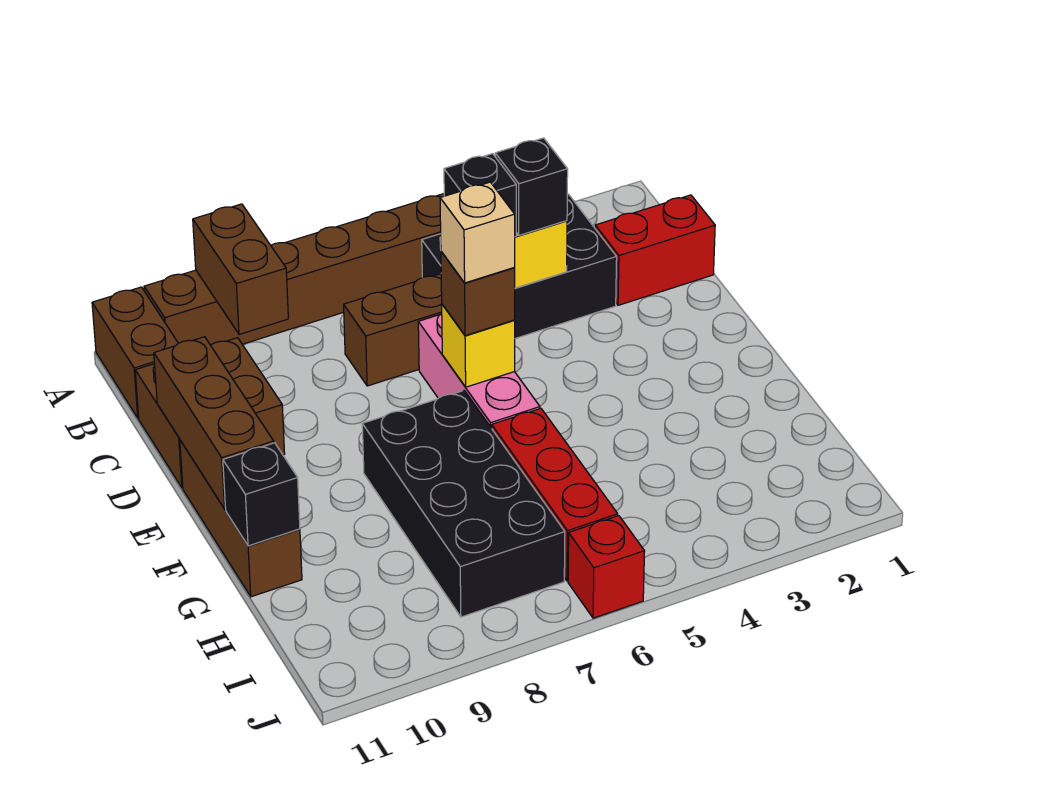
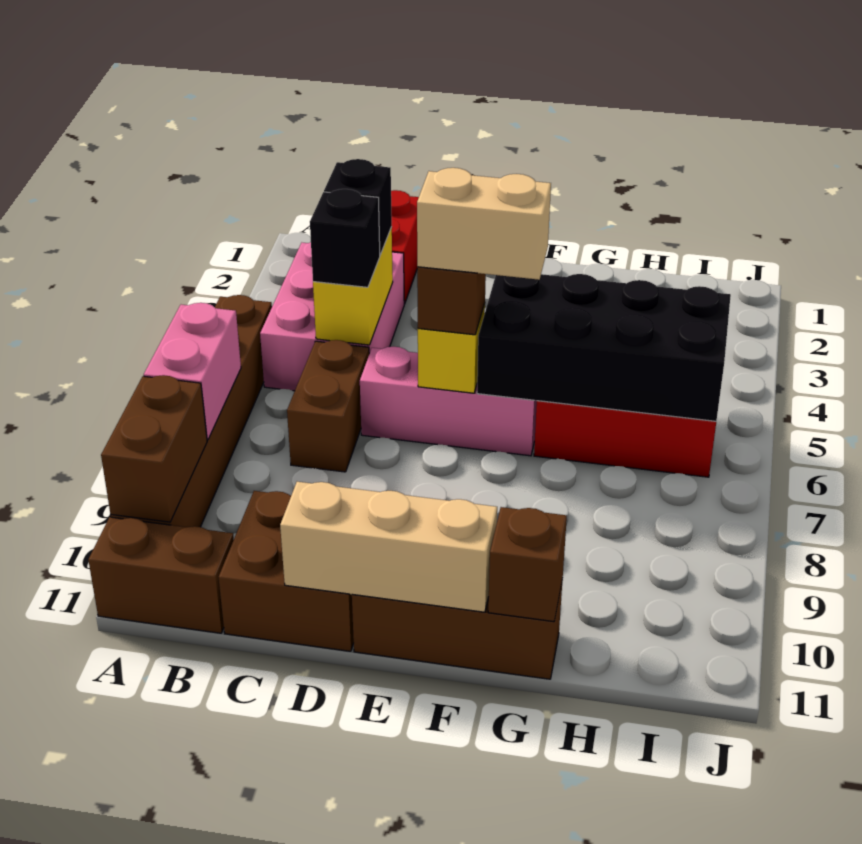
none -> pink 1x2 brick [144,303,241,440]
brown 1x2 brick [193,204,288,334] -> brown 1x2 brick turned to [101,375,207,522]
black 2x3 brick [422,194,617,338] -> pink 2x3 brick [260,242,404,391]
brown 1x3 brick [154,337,274,509] -> tan 1x3 brick [280,482,497,612]
tan 1x1 brick [440,182,515,283] -> tan 1x2 brick [417,168,551,280]
black 2x4 brick [362,391,565,617] -> black 2x4 brick moved to [477,274,731,421]
black 1x1 brick [223,443,300,546] -> brown 1x1 brick [488,507,567,622]
red 1x1 brick [568,516,645,618] -> none

